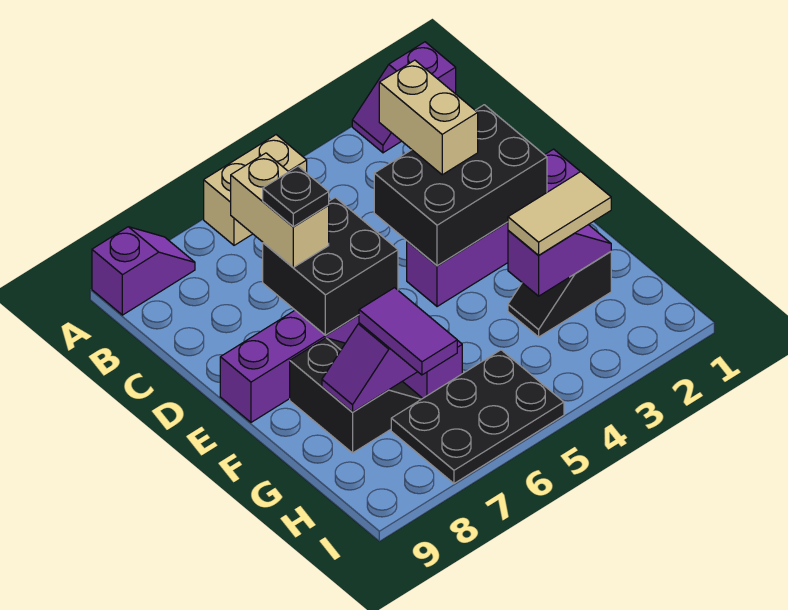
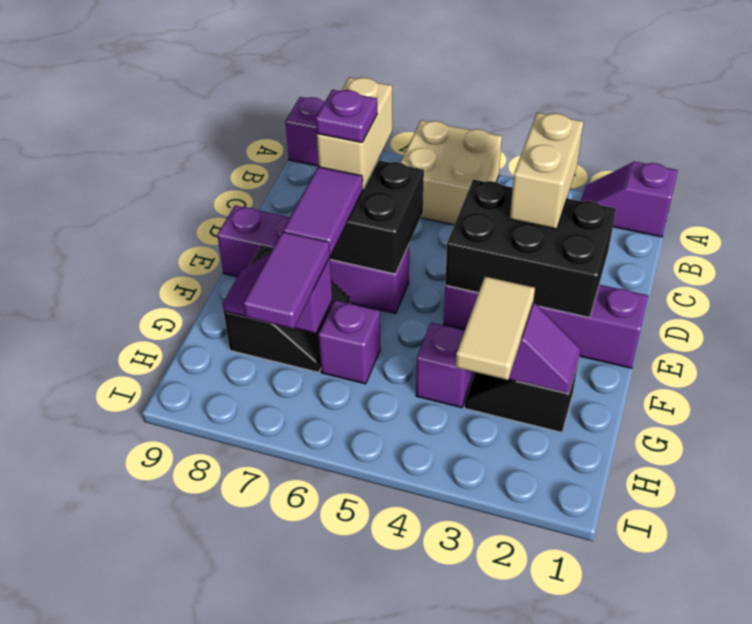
tan 1x2 brick [204,135,307,245] -> tan 2x2 brick [400,120,502,225]
black 1x1 plate [263,166,329,227] -> purple 1x1 plate [316,90,377,143]
none -> purple 1x2 tile [283,167,363,255]
tan 1x2 tile [508,172,611,255] -> tan 1x2 tile turned to [456,277,535,380]
none -> purple 1x1 brick [416,323,475,408]
black 2x3 plate [391,350,564,483] -> none

